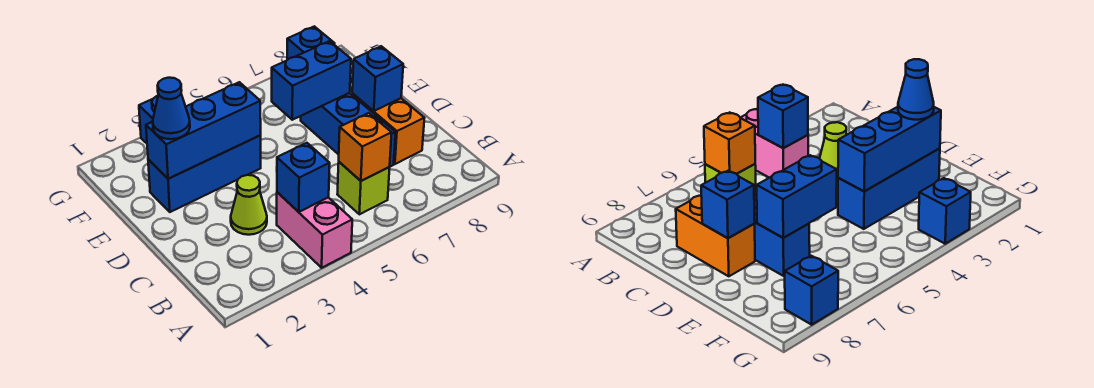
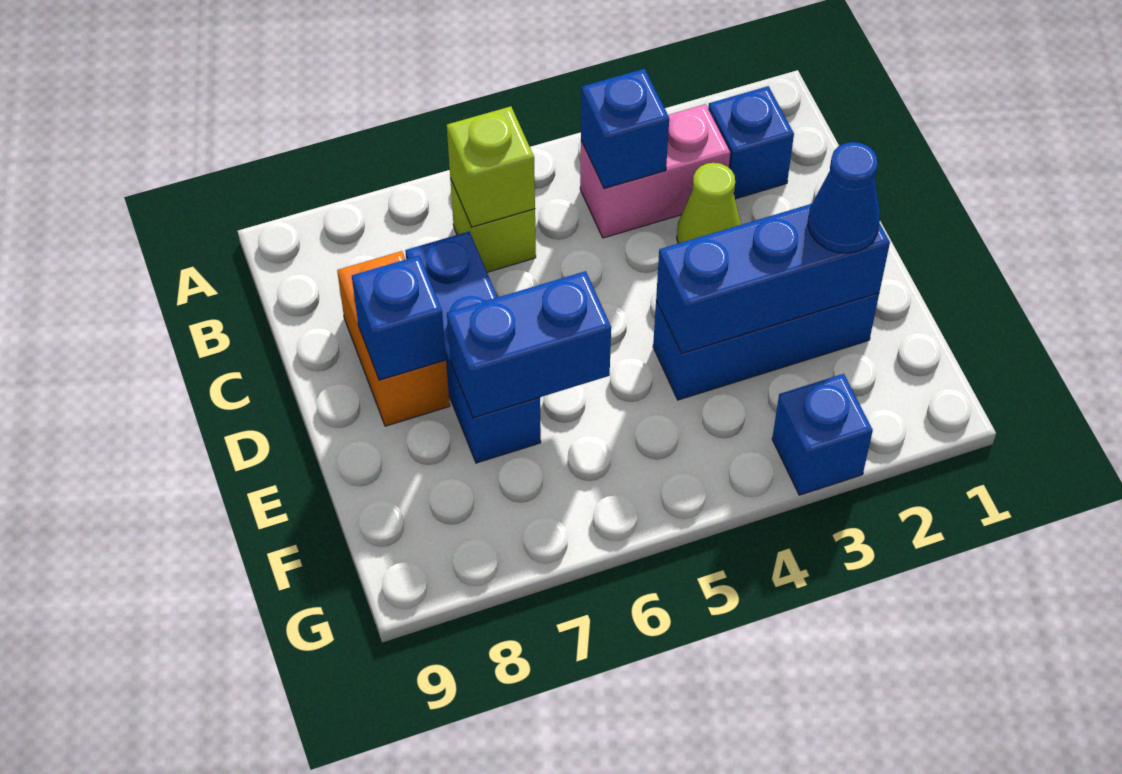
pink 1x2 brick [277,192,352,268] -> pink 1x2 brick turned to [580,104,730,238]
orange 1x1 brick [339,113,392,181] -> lime 1x1 brick [447,106,535,227]
blue 1x1 brick [287,26,335,60] -> blue 1x1 brick moved to [708,86,794,199]

